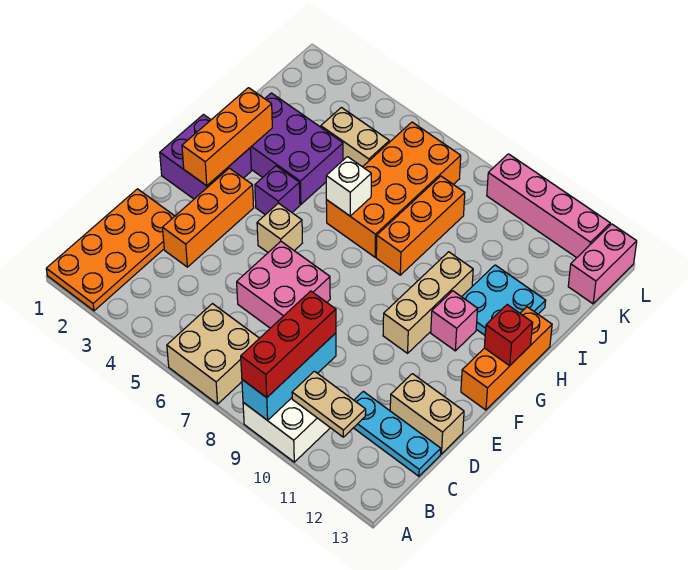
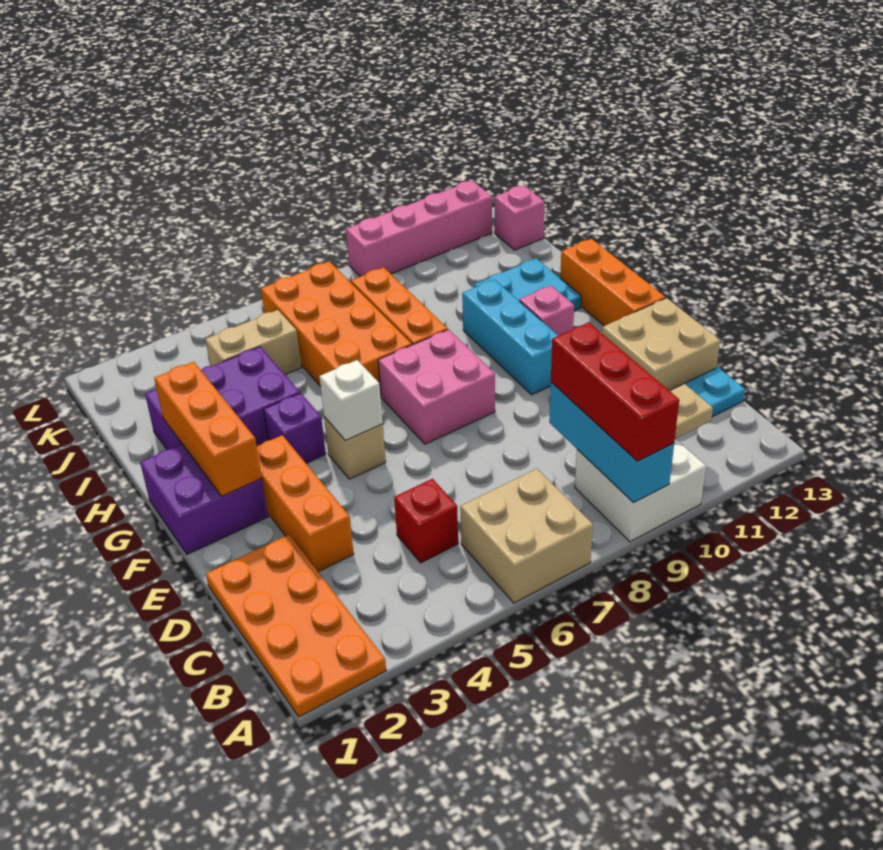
pink 2x2 brick [237,241,330,328] -> pink 2x2 brick moved to [378,329,495,444]
tan 1x2 brick [390,374,464,454] -> tan 2x2 brick [602,298,720,391]
tan 1x3 brick [383,252,473,353] -> cyan 1x3 brick [462,279,558,395]
red 1x1 brick [484,305,533,366] -> red 1x1 brick moved to [394,479,458,563]
white 1x1 brick [326,157,371,216] -> white 1x1 brick moved to [319,360,383,440]
pink 1x2 brick [568,224,637,304] -> pink 1x1 brick [494,185,544,250]

